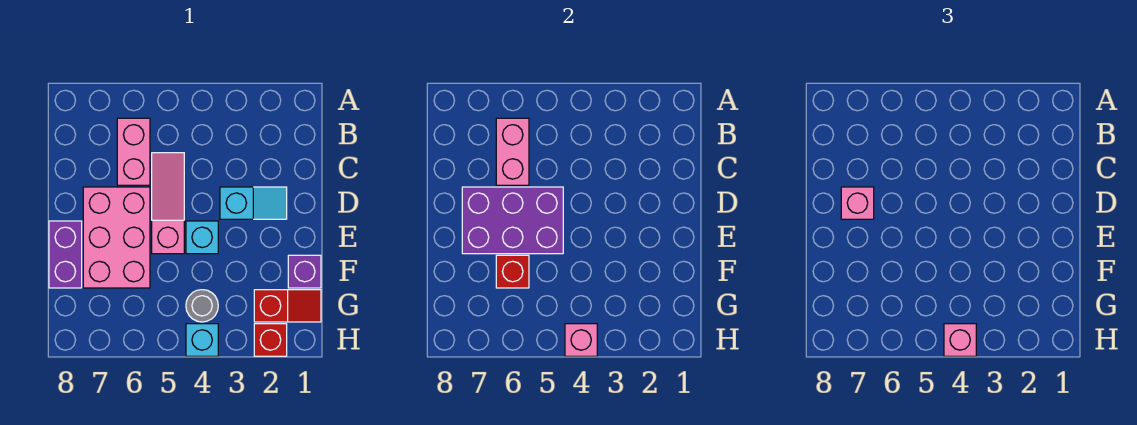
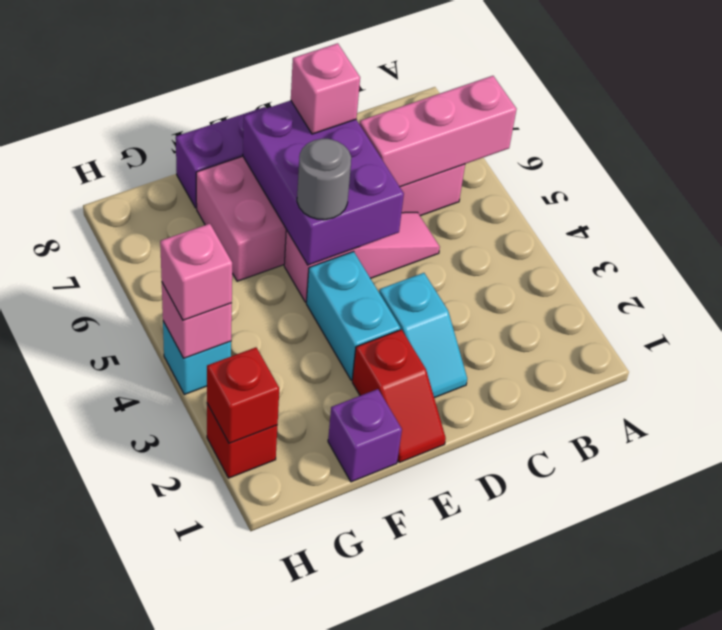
pink 1x2 brick [496,118,529,185] -> pink 1x3 brick [359,76,517,187]
cyan 1x1 brick [186,221,218,254] -> cyan 1x2 brick [306,251,400,380]
red 1x1 brick [496,255,529,288] -> red 1x1 brick moved to [207,347,279,443]
red 1x2 slope [254,290,321,322] -> red 1x2 slope moved to [352,330,446,462]
grey 1x1 round brick [186,290,218,322] -> grey 1x1 round brick moved to [297,139,351,220]

